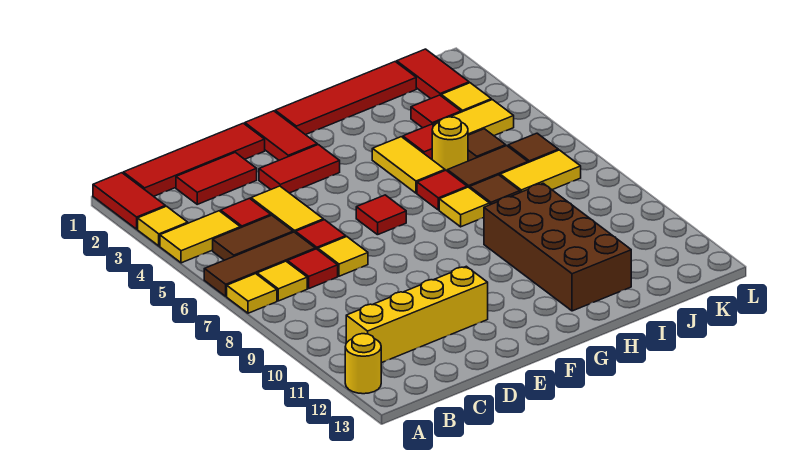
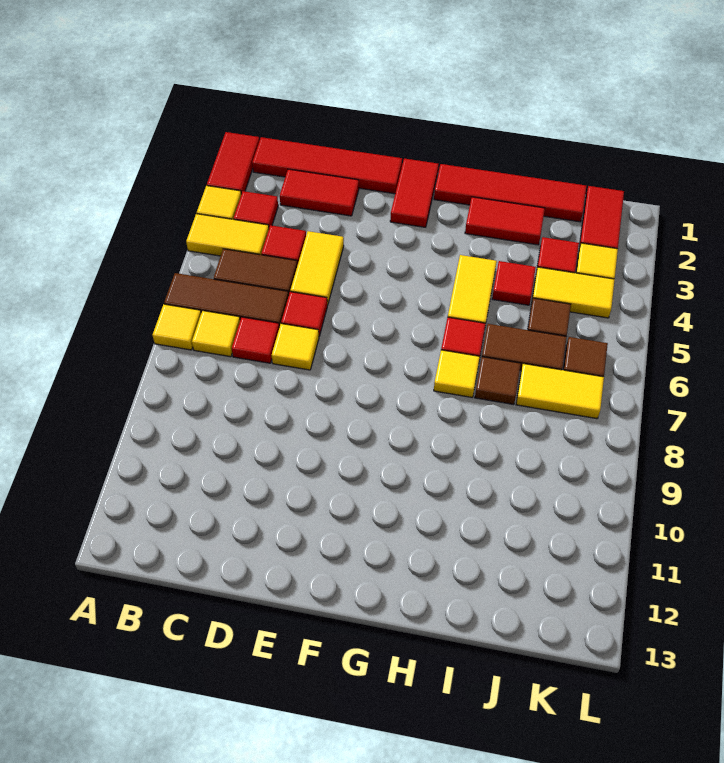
yellow 1x1 round brick [345,334,381,394] -> none
yellow 1x4 brick [346,266,488,363] -> none
red 1x2 tile [259,145,340,193] -> red 1x2 tile moved to [465,197,545,245]
red 1x1 tile [356,195,406,235] -> red 1x1 tile moved to [234,191,278,227]
brown 2x4 brick [484,183,631,311] -> none
yellow 1x1 round brick [432,117,468,171] -> none

